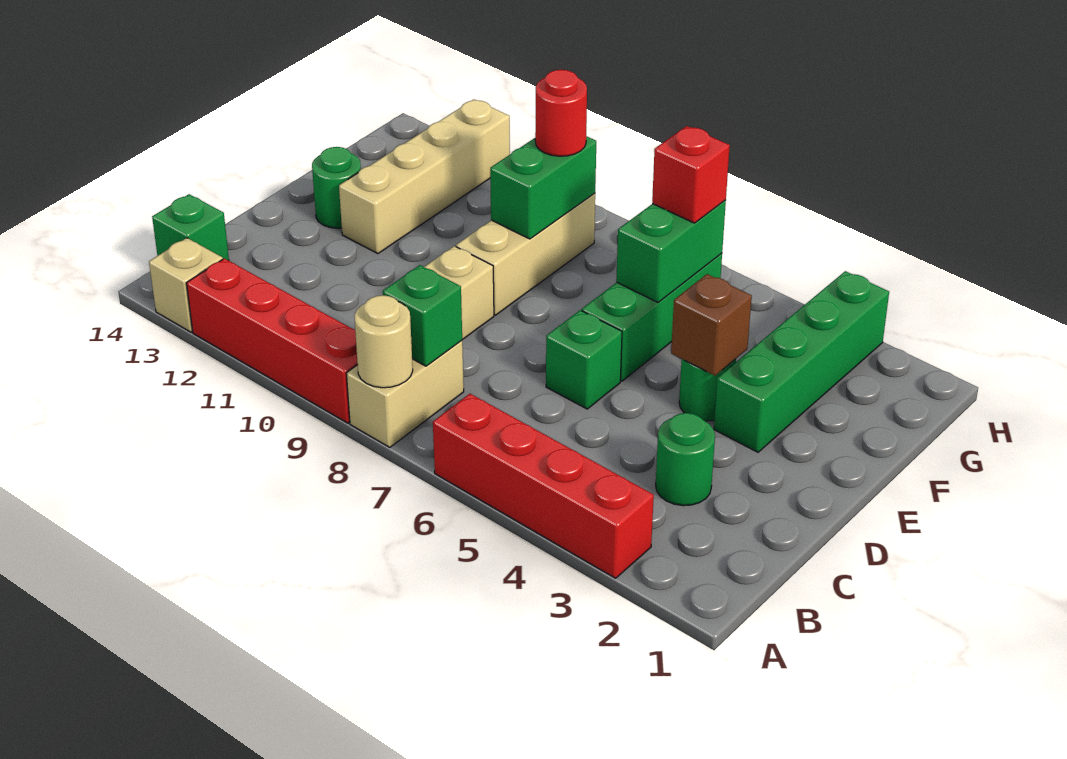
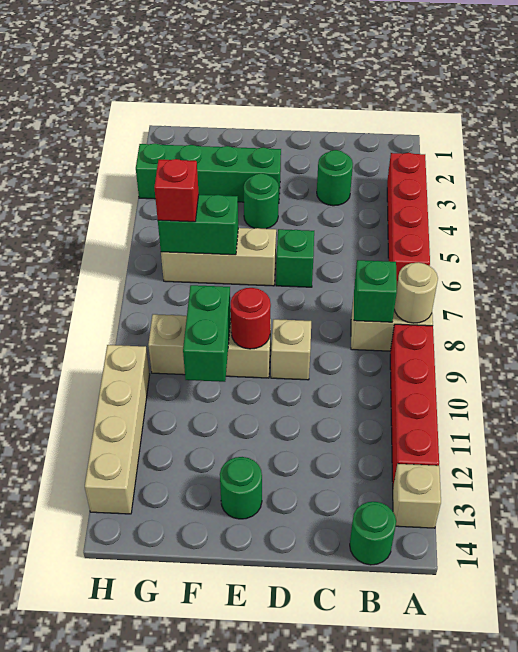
green 1x1 brick [152,194,229,261] -> green 1x1 round brick [350,502,396,565]
brown 1x1 brick [671,274,752,376] -> none
green 1x3 brick [582,253,722,381] -> tan 1x3 brick [161,228,276,286]
tan 1x4 brick [339,99,510,254] -> tan 1x4 brick turned to [85,345,150,514]
green 1x2 brick [490,136,596,239] -> green 1x2 brick turned to [183,285,231,382]
red 1x1 round brick [535,70,587,156] -> red 1x1 round brick moved to [231,288,271,349]

